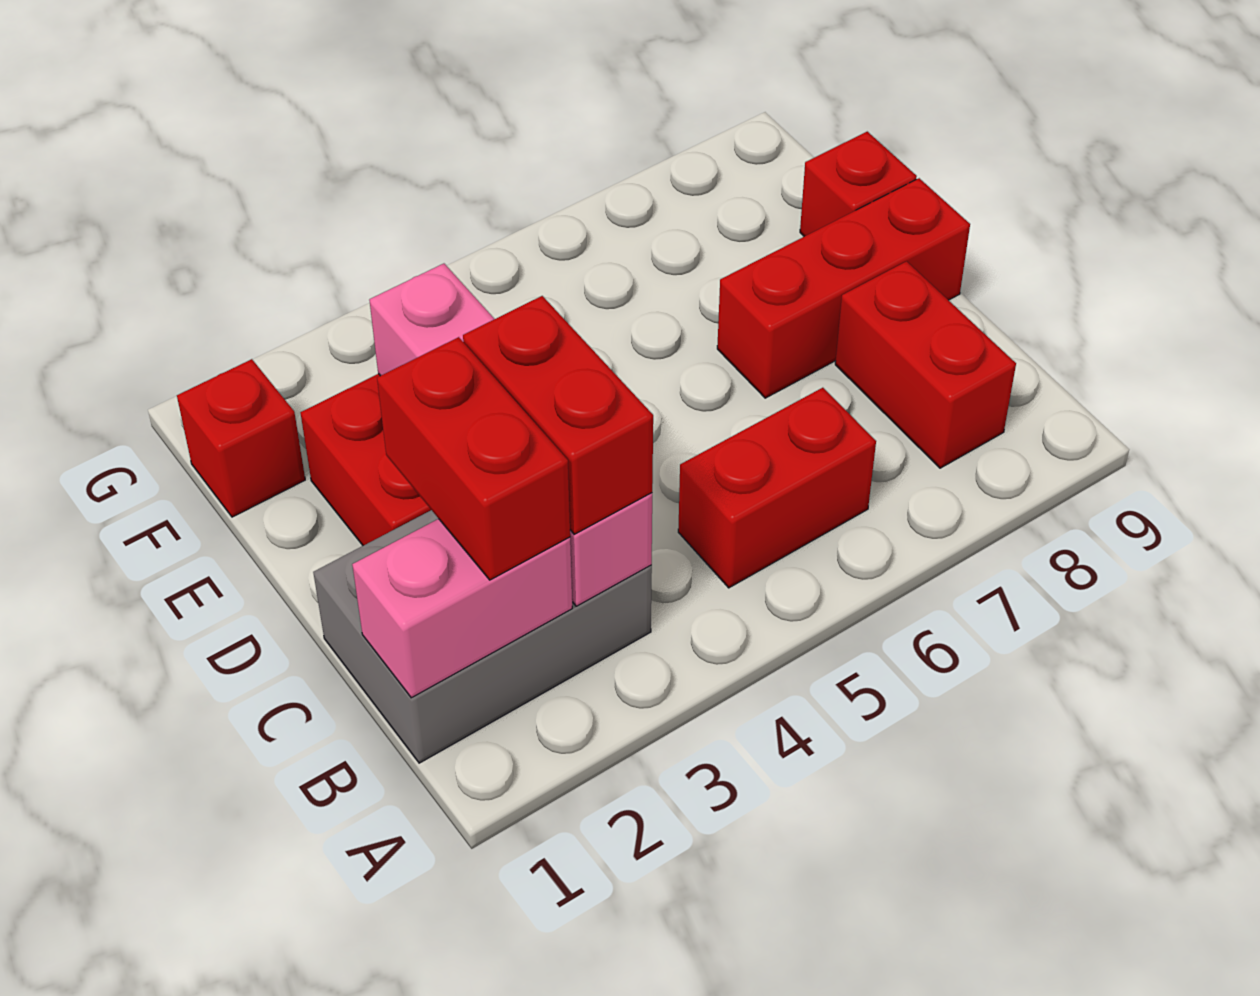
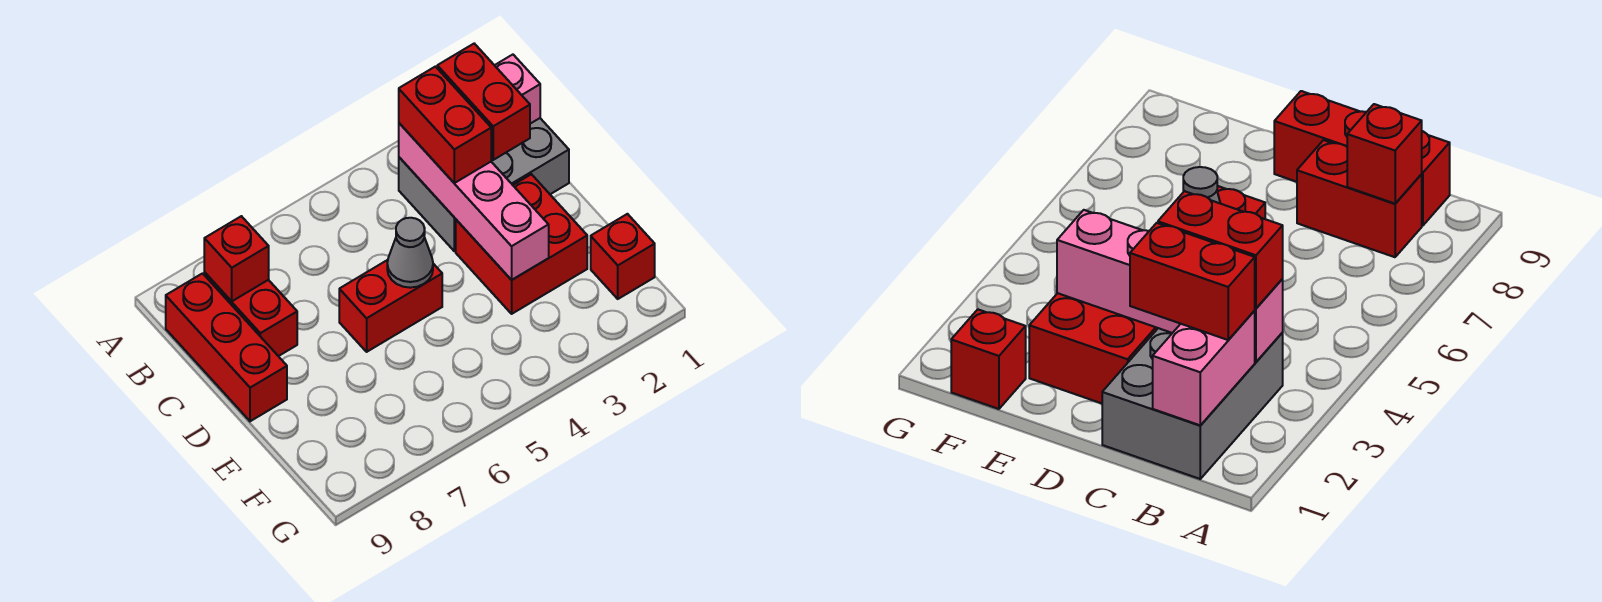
red 1x2 brick [678,388,876,588] -> red 1x2 brick moved to [339,260,442,352]
none -> grey 1x1 cone [387,218,433,288]
red 1x3 brick [717,178,970,398] -> red 1x3 brick turned to [166,273,287,421]
red 1x1 brick [800,132,917,236] -> red 1x1 brick moved to [204,216,269,301]

